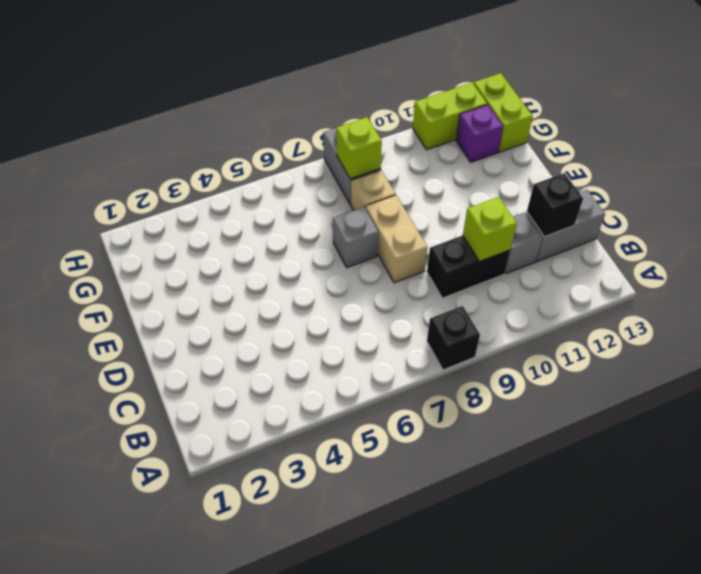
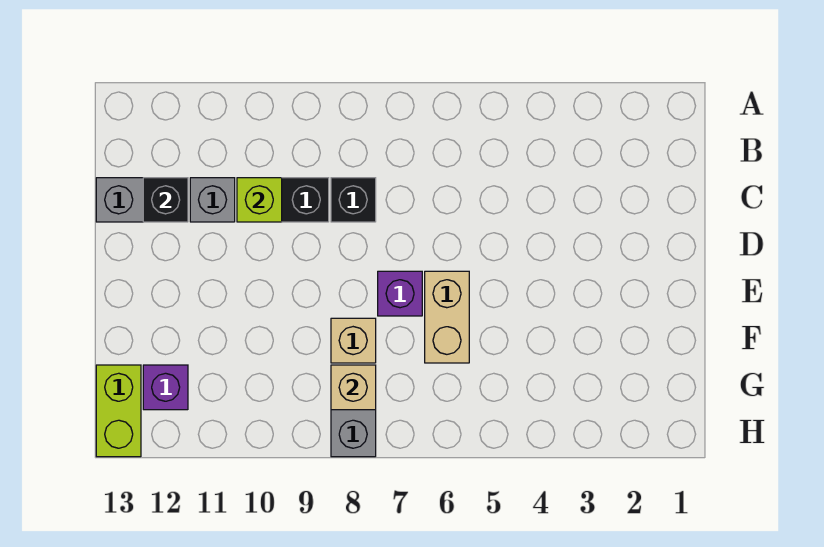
black 1x1 brick [427,306,480,370] -> black 1x1 brick moved to [331,178,376,222]
tan 1x2 brick [365,195,427,283] -> tan 1x2 brick moved to [425,271,469,363]
grey 1x1 brick [333,207,378,268] -> purple 1x1 brick [378,271,422,316]
lime 1x1 brick [336,117,382,179] -> tan 1x1 brick [331,365,376,410]
lime 1x2 brick [413,83,487,150] -> none

